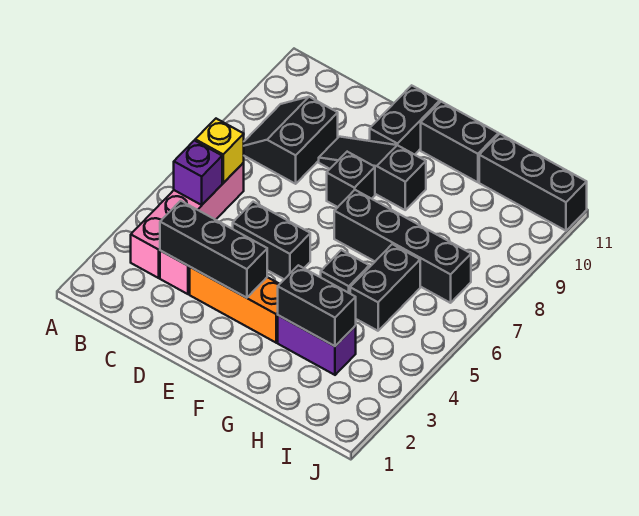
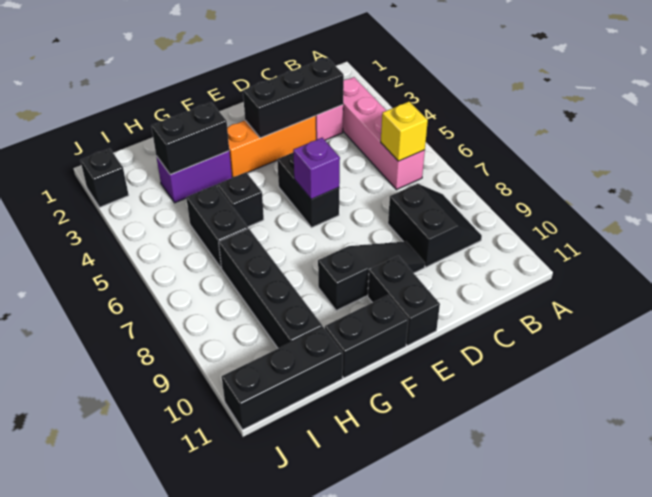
purple 1x1 brick [174,140,222,205] -> purple 1x1 brick moved to [293,138,340,199]
black 1x2 brick [233,202,310,279] -> black 1x2 brick turned to [277,153,339,227]
black 1x1 brick [327,152,375,207] -> black 1x1 brick moved to [80,149,129,207]
black 1x4 brick [334,190,471,303] -> black 1x4 brick turned to [219,229,322,348]

